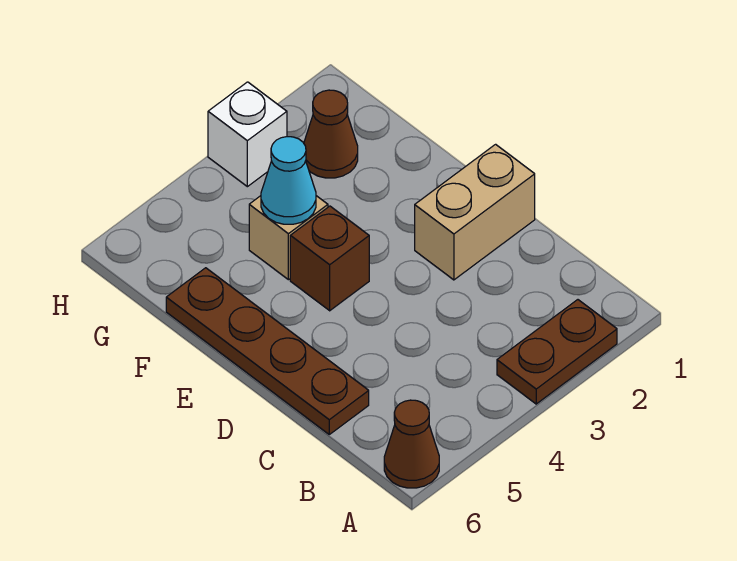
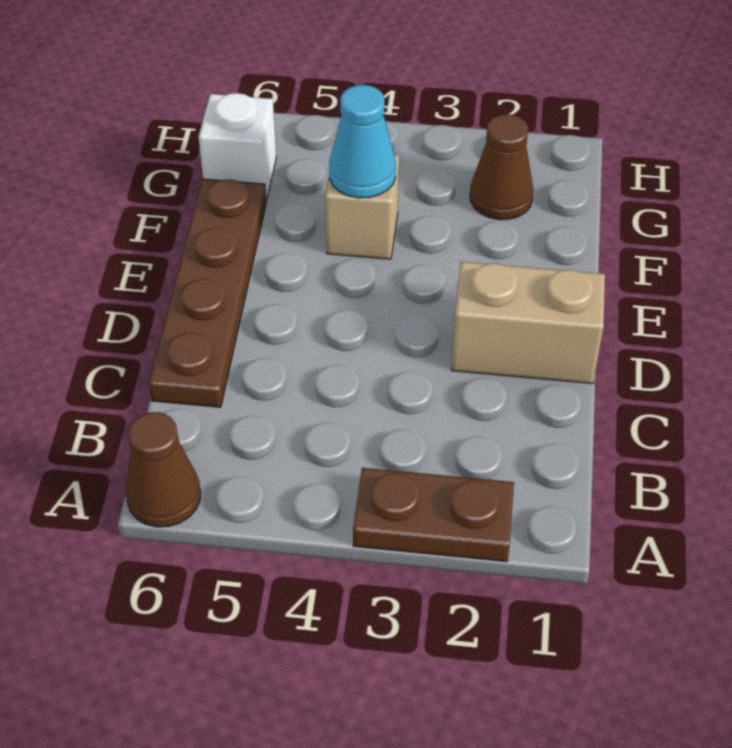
brown 1x1 brick [290,206,369,311] -> none
white 1x1 brick [208,82,287,187] -> white 1x1 brick moved to [199,93,276,200]

